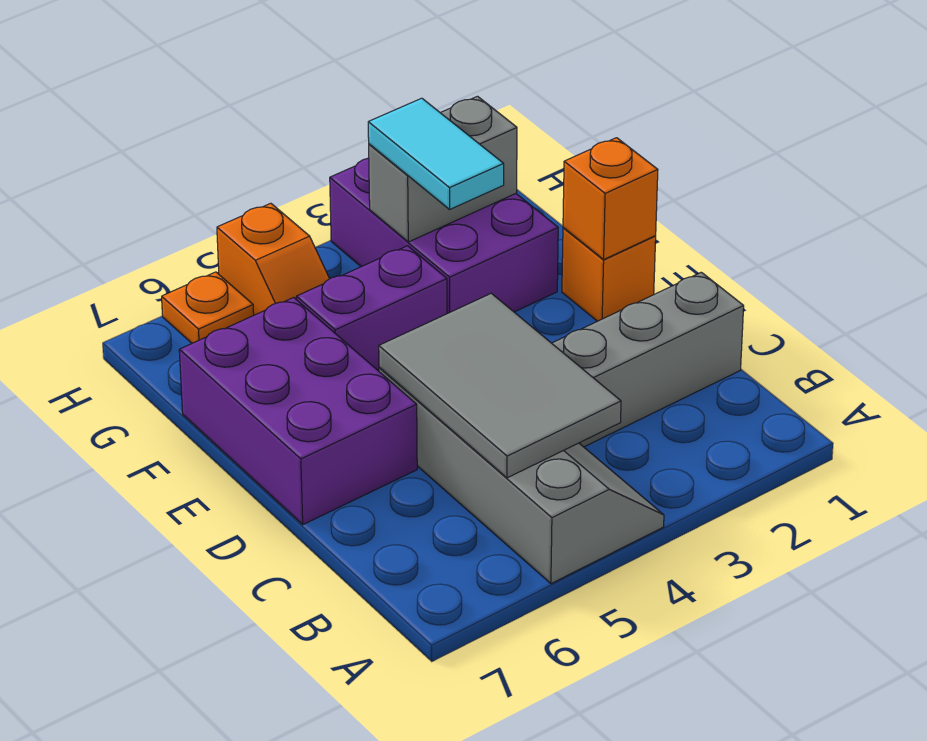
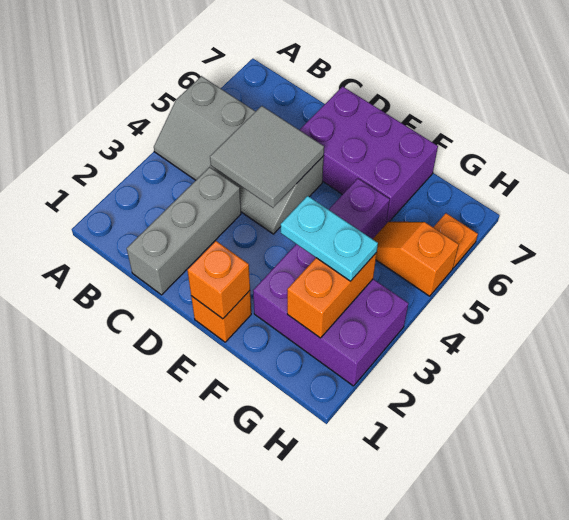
grey 2x3 tile [379,293,621,478] -> grey 2x2 tile [210,106,324,208]
cyan 1x2 tile [368,98,504,209] -> cyan 1x2 plate [281,196,378,281]
grey 1x2 brick [369,96,517,242] -> orange 1x2 brick [287,253,377,338]

